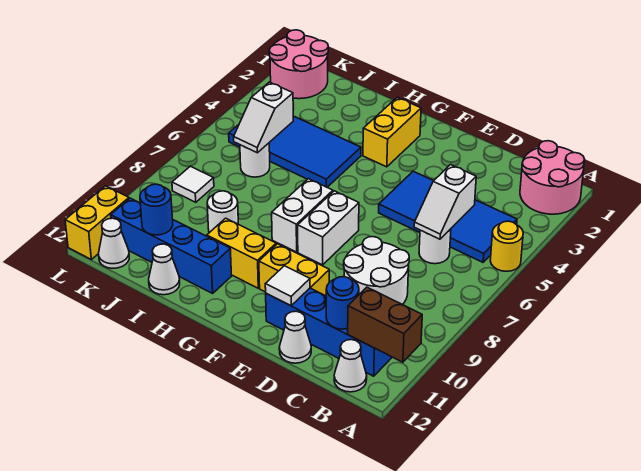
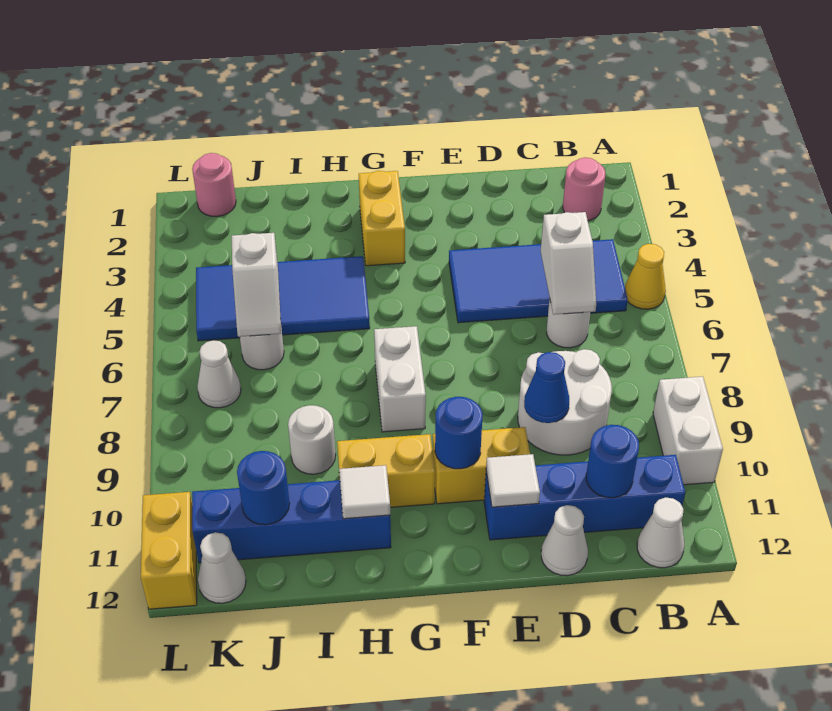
pink 2x2 round brick [520,141,585,214] -> pink 1x1 round brick [563,157,605,221]
yellow 1x1 round brick [490,221,523,271] -> yellow 1x1 cone [625,244,666,309]
brown 1x2 brick [348,287,422,362] -> none
none -> blue 1x1 cone [524,352,569,423]
white 1x2 brick [298,191,359,265] -> white 1x2 brick moved to [653,377,723,485]
none -> blue 1x1 round brick [435,397,483,469]
white 1x1 cone [149,244,180,295] -> white 1x1 cone moved to [197,340,241,408]
pink 2x2 round brick [269,30,328,99] -> pink 1x1 round brick [192,153,236,216]
white 1x1 tile [172,166,214,202] -> white 1x1 tile moved to [339,465,390,519]

